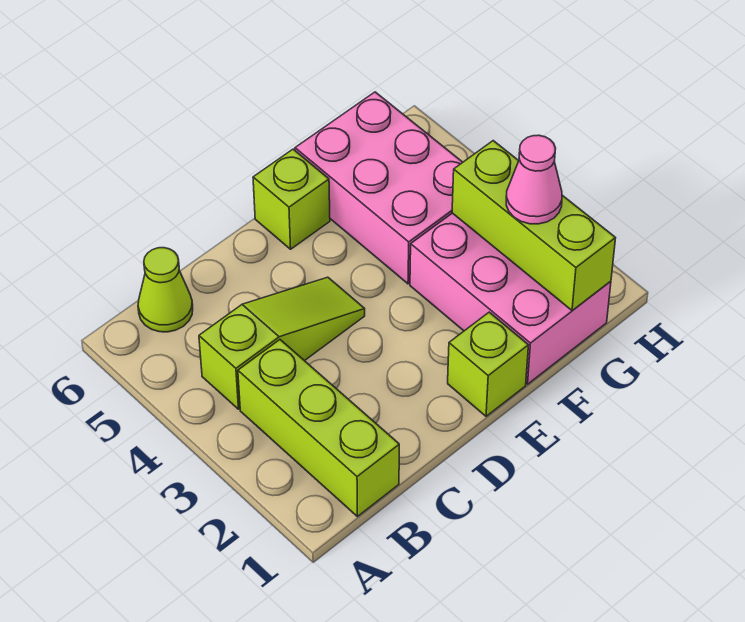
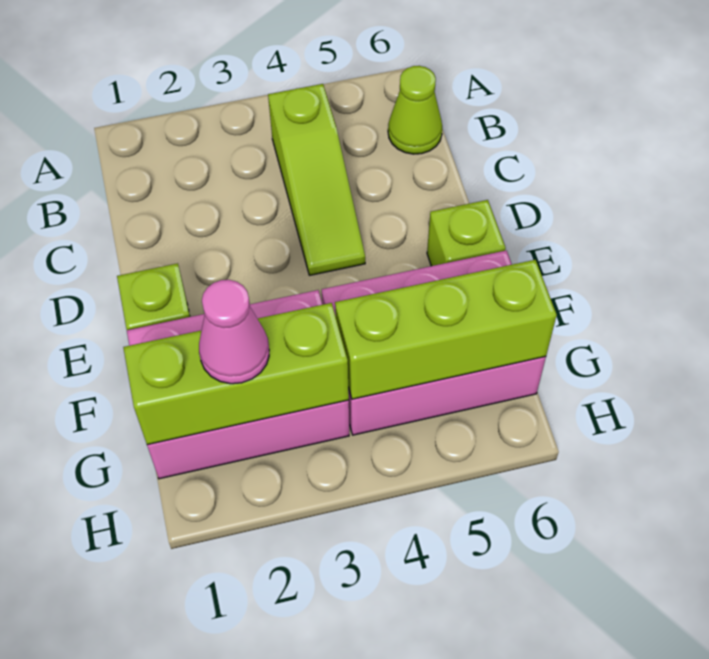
lime 1x3 brick [238,340,399,516] -> lime 1x3 brick moved to [335,260,557,399]

